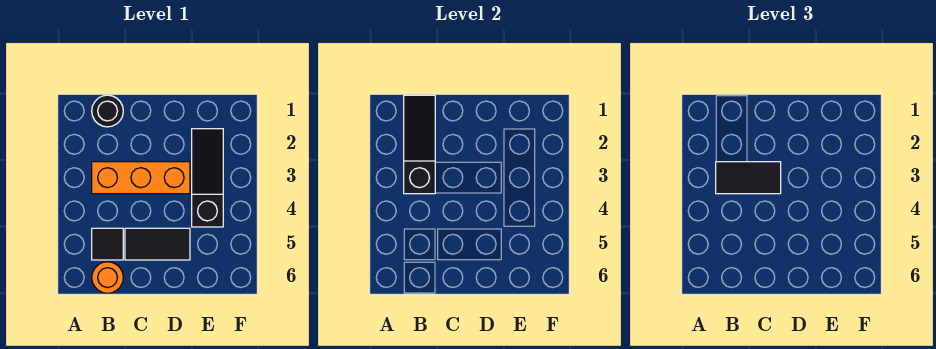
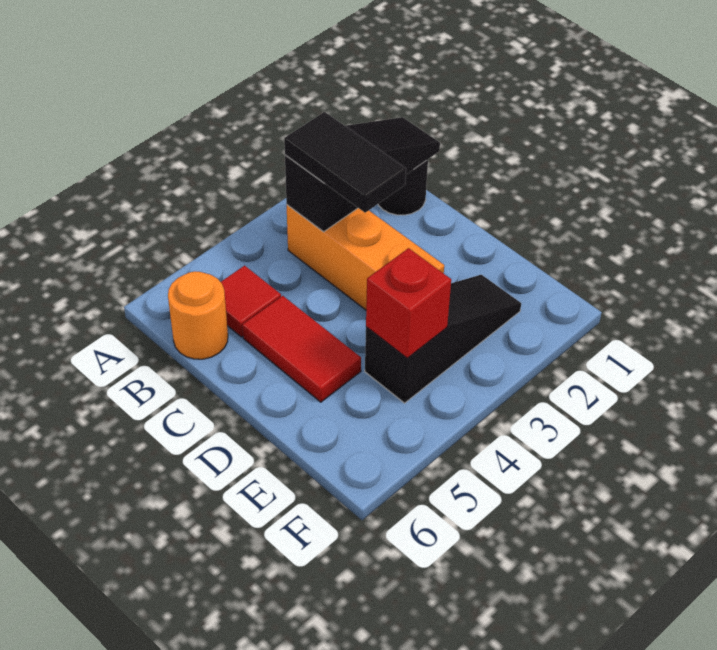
black 1x1 tile [92,228,123,260] -> red 1x1 tile [221,266,281,337]
black 1x2 tile [125,228,190,260] -> red 1x2 tile [242,296,361,402]
none -> red 1x1 brick [366,248,451,358]

